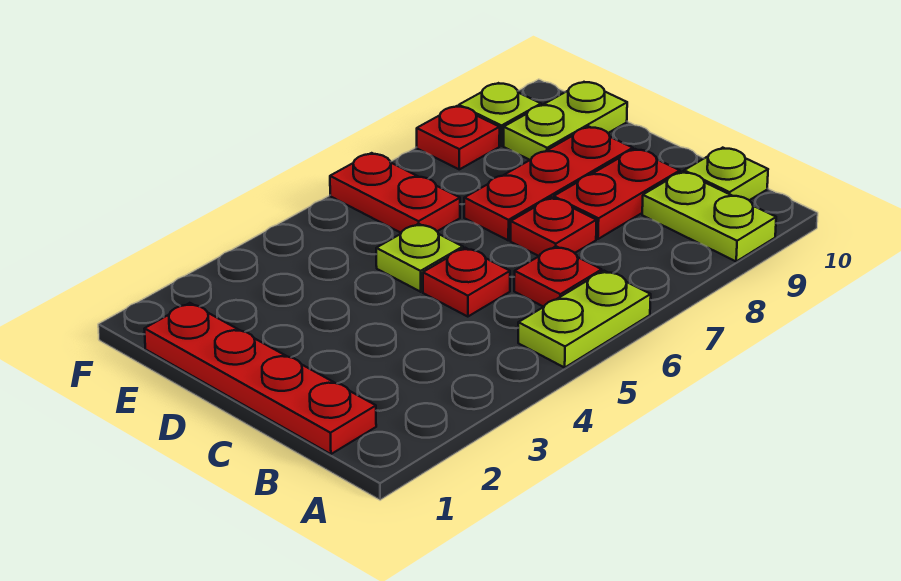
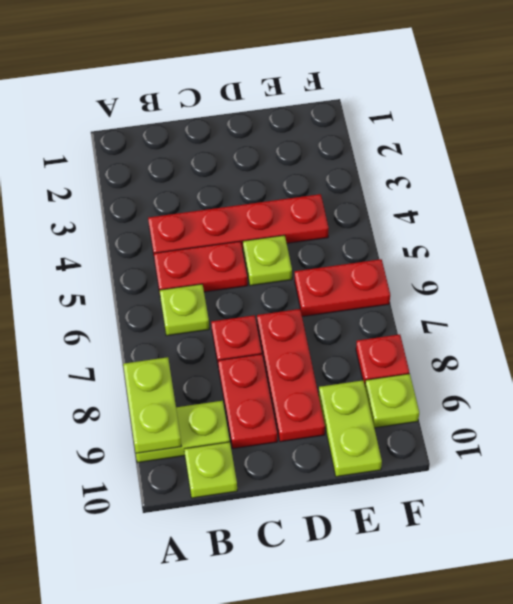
lime 1x2 plate [518,271,651,368] -> lime 1x2 plate moved to [123,357,181,453]
red 1x4 plate [145,303,376,454] -> red 1x4 plate moved to [148,194,329,255]
red 1x1 plate [514,246,602,307] -> lime 1x1 plate [159,284,209,336]
red 1x1 plate [423,248,510,317] -> red 1x2 plate [154,241,248,293]

